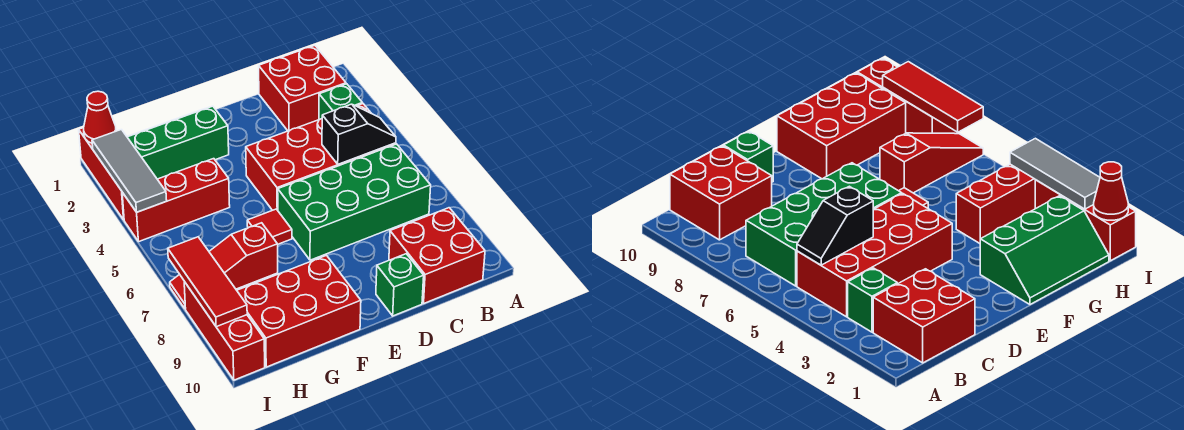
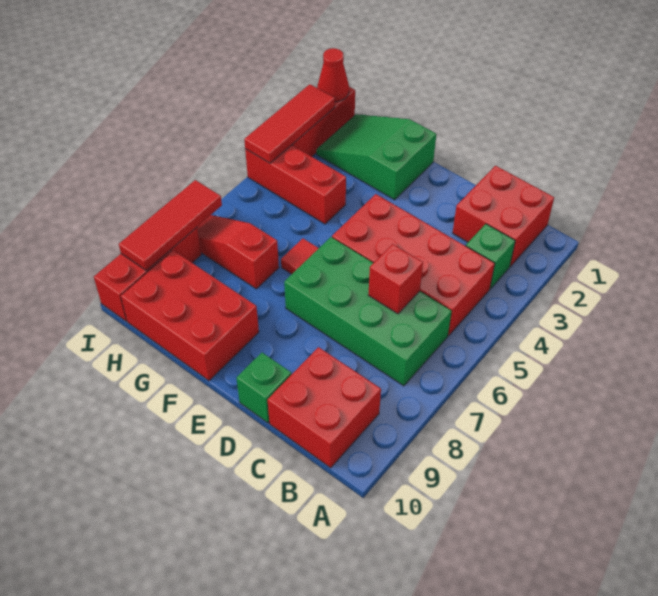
black 1x2 slope [322,104,396,164] -> none
none -> red 1x1 brick [368,244,423,314]
green 2x3 slope [127,106,229,179] -> green 2x3 slope turned to [316,114,436,200]
grey 1x3 tile [92,130,167,212] -> red 1x3 tile [244,84,335,163]

